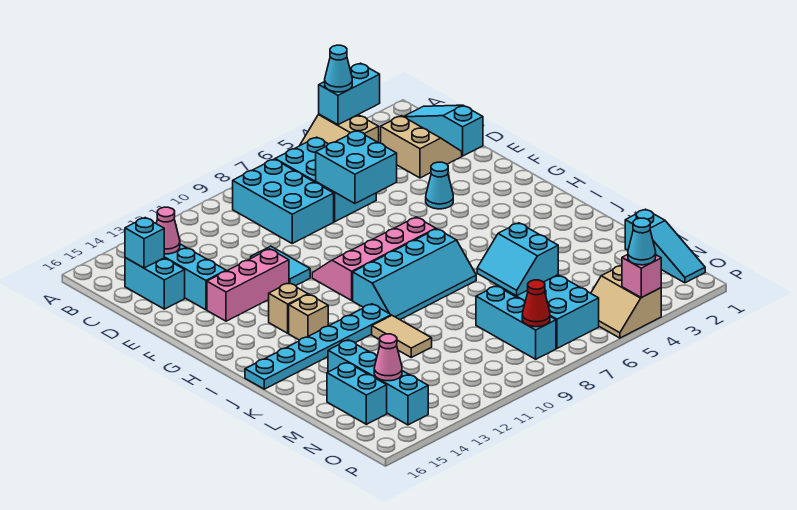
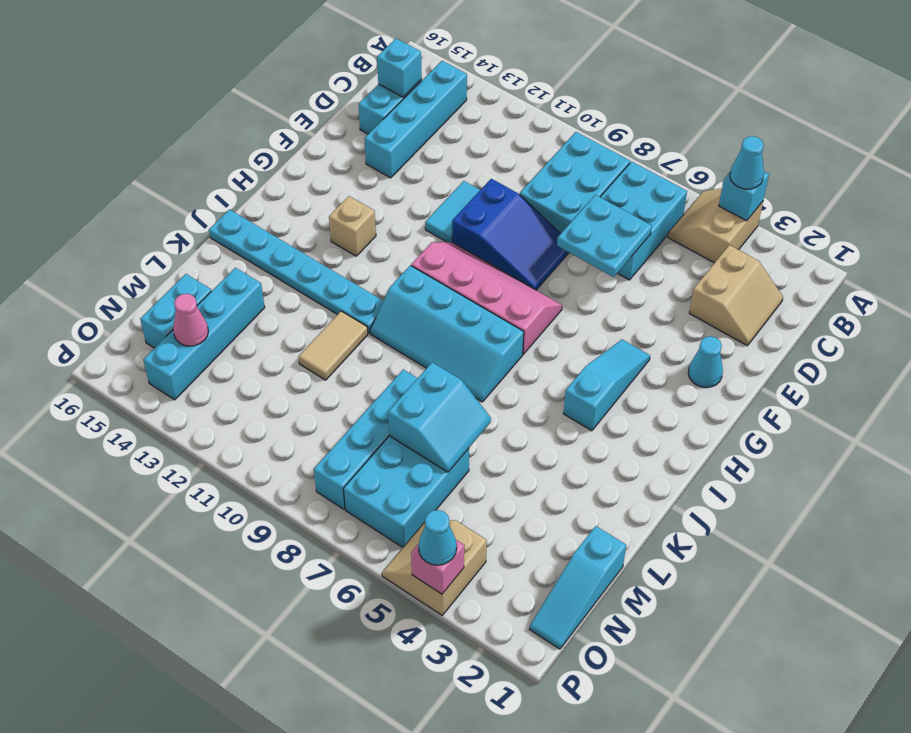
cyan 1x2 brick [319,63,380,125] -> cyan 1x1 brick [719,172,769,221]
cyan 1x3 slope [404,105,483,156] -> cyan 1x3 slope moved to [563,340,650,431]
pink 1x1 cone [156,207,180,254] -> none
cyan 2x2 brick [316,131,397,203] -> cyan 2x2 plate [557,195,652,277]
none -> blue 2x3 slope [452,179,569,290]
cyan 1x1 cone [426,162,453,209] -> cyan 1x1 cone moved to [688,336,723,388]
pink 1x3 brick [207,249,289,321] -> none
tan 1x1 brick [289,295,328,340] -> none
cyan 2x2 slope [477,223,558,296] -> cyan 2x2 slope turned to [388,362,491,472]
cyan 1x3 brick [476,286,556,359] -> cyan 1x4 brick [314,369,417,509]
red 1x1 cone [522,280,550,327] -> none

